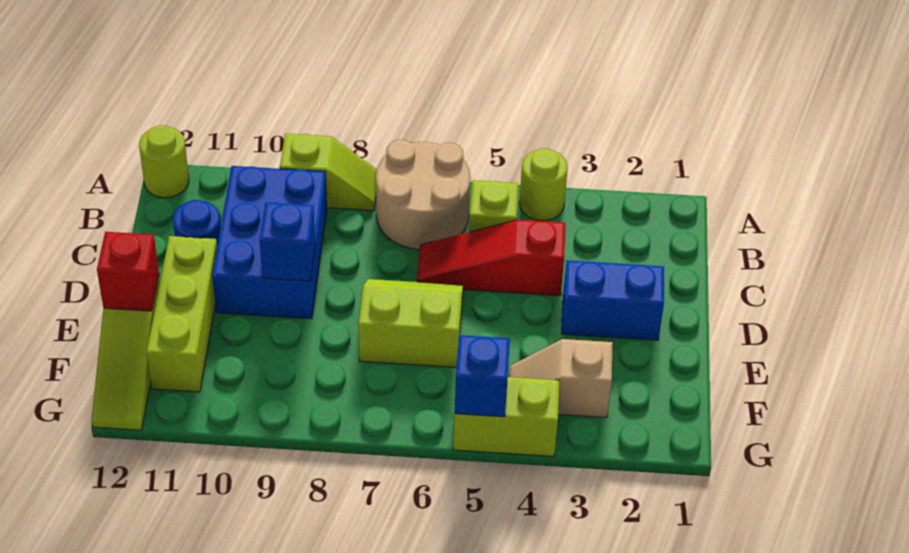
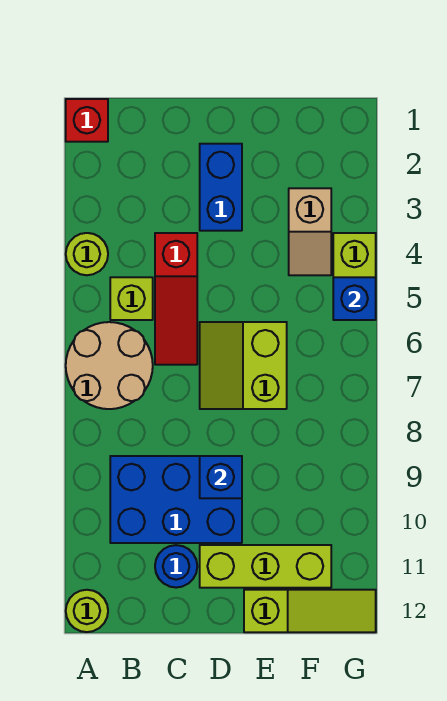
lime 1x2 slope [280,134,377,211] -> none
red 1x1 brick [97,232,159,311] -> red 1x1 brick moved to [66,99,108,142]

